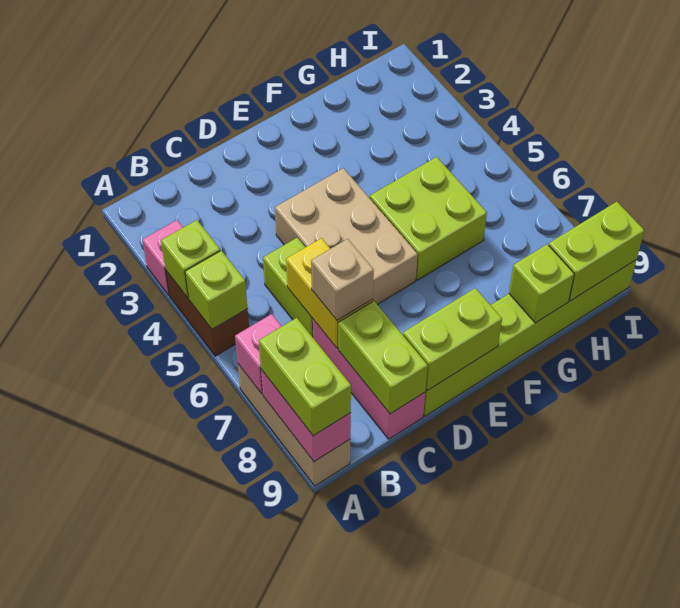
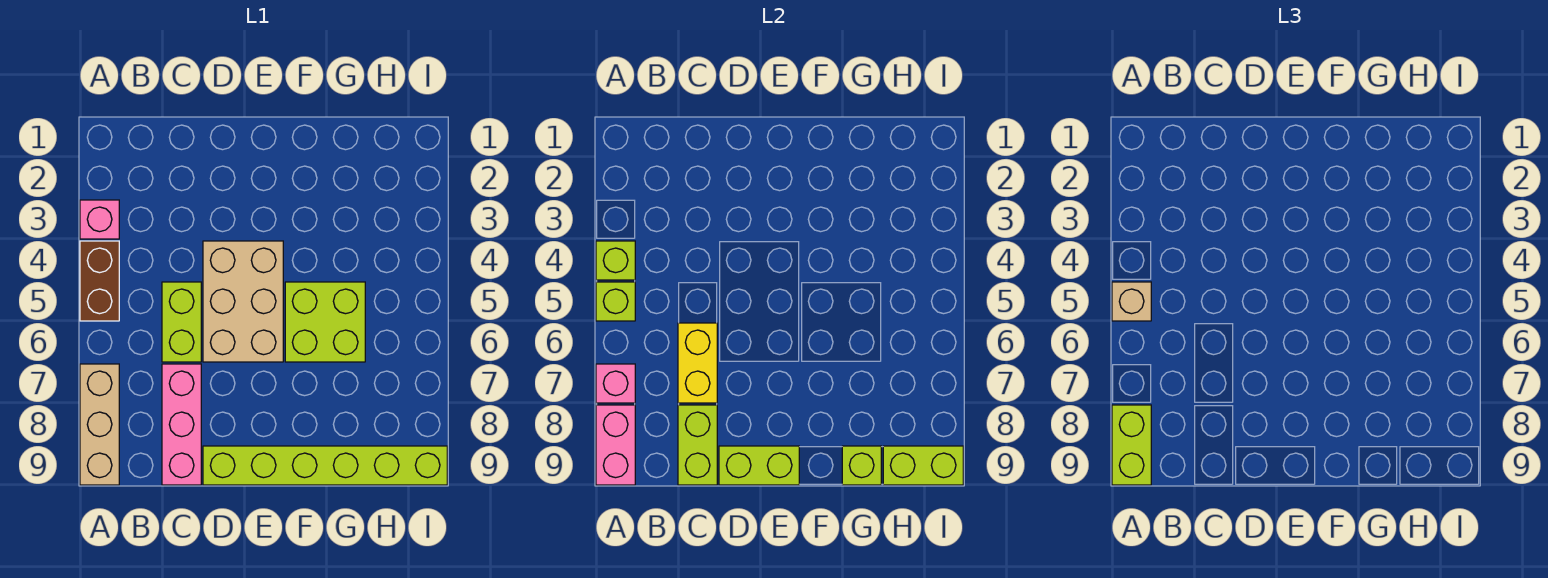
tan 1x1 brick [311,239,374,320] -> tan 1x1 brick moved to [1112,282,1151,321]

